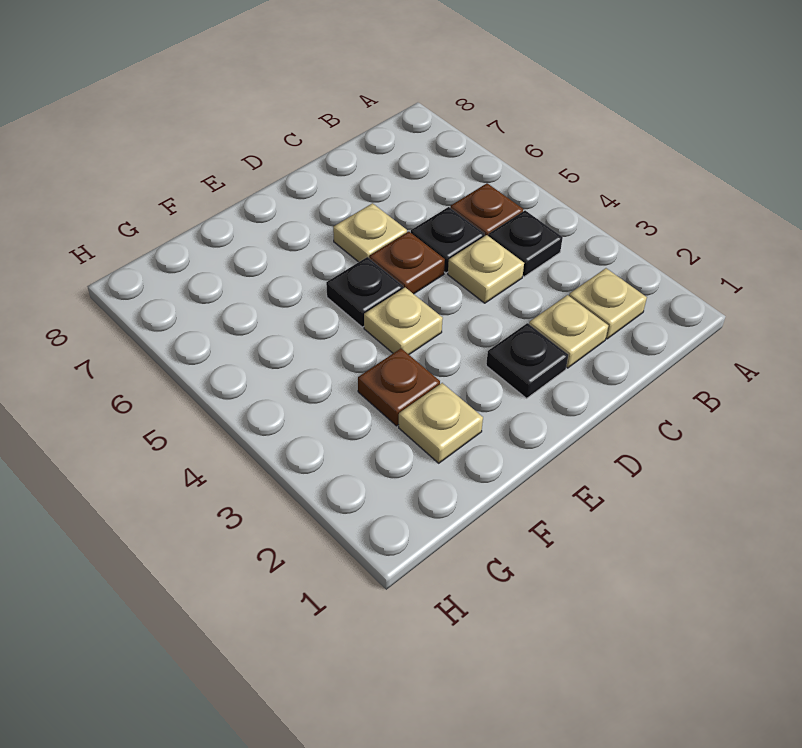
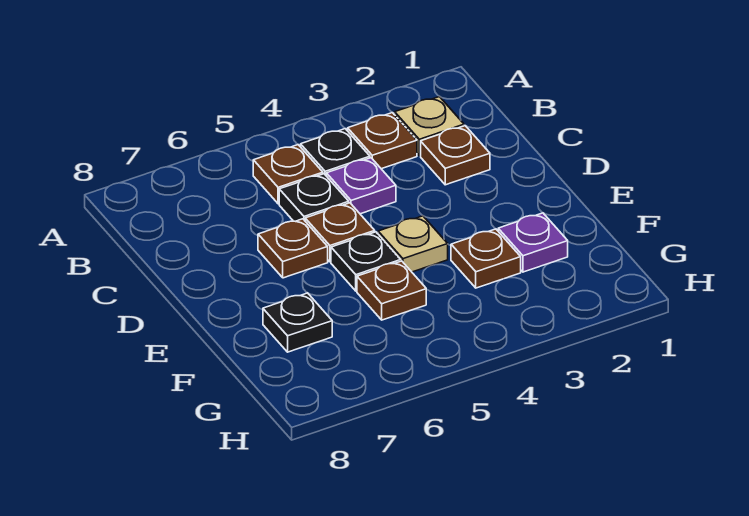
none -> brown 1x1 plate [348,113,417,169]
tan 1x1 plate [529,295,608,368] -> brown 1x1 plate [421,126,490,185]
tan 1x1 plate [448,235,524,303] -> purple 1x1 plate [326,158,396,214]
black 1x1 plate [486,323,568,398] -> black 1x1 plate moved to [263,293,332,352]
tan 1x1 plate [333,203,407,262] -> brown 1x1 plate [258,219,328,278]
tan 1x1 plate [399,383,483,463] -> purple 1x1 plate [498,213,568,272]
none -> brown 1x1 plate [357,261,426,320]

